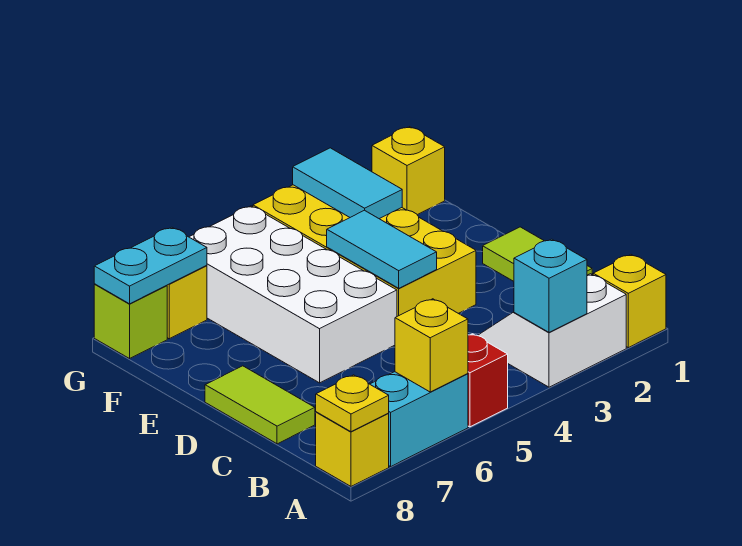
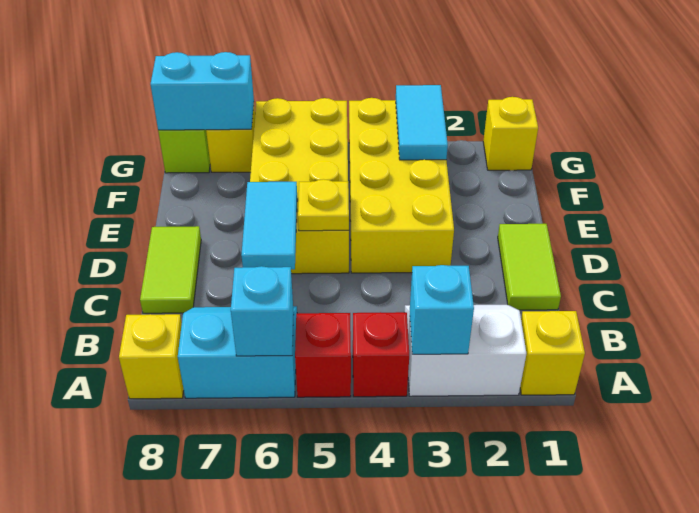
none -> red 1x1 brick [353,312,409,397]
yellow 1x1 brick [395,299,468,392] -> cyan 1x1 brick [231,266,294,356]
yellow 1x1 plate [316,375,389,432] -> yellow 1x1 plate moved to [298,179,349,231]
cyan 1x2 tile [327,210,437,288] -> cyan 1x2 tile moved to [241,182,297,269]
white 2x4 brick [190,206,397,383] -> yellow 2x4 brick [250,98,349,274]
cyan 1x2 plate [94,227,207,304] -> cyan 1x2 brick [151,52,254,130]

